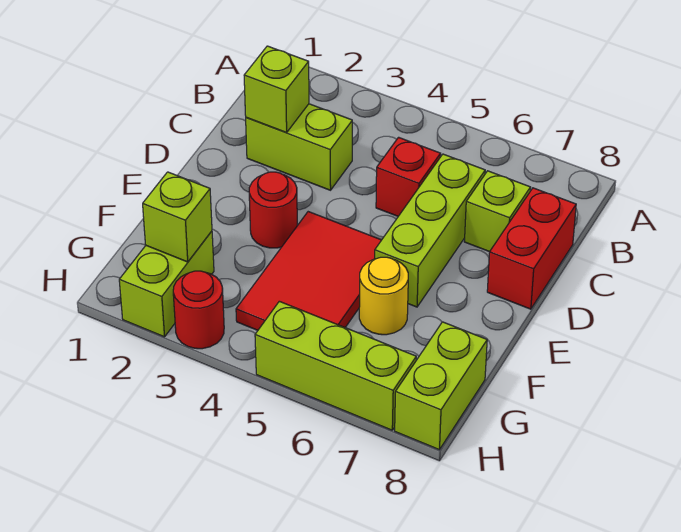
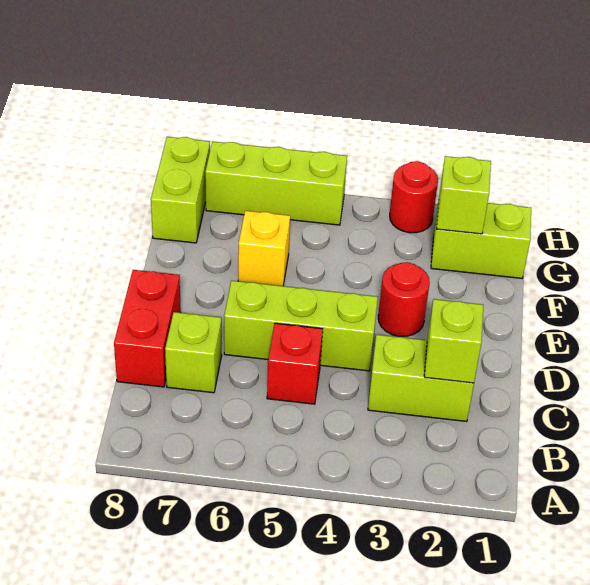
lime 1x3 brick [375,154,485,307] -> lime 1x3 brick turned to [224,281,378,371]
red 2x3 tile [236,212,381,330] -> none
yellow 1x1 round brick [359,257,408,335] -> yellow 1x1 brick [238,211,290,286]
lime 1x2 brick [119,231,214,337] -> lime 1x2 brick turned to [431,202,531,278]

